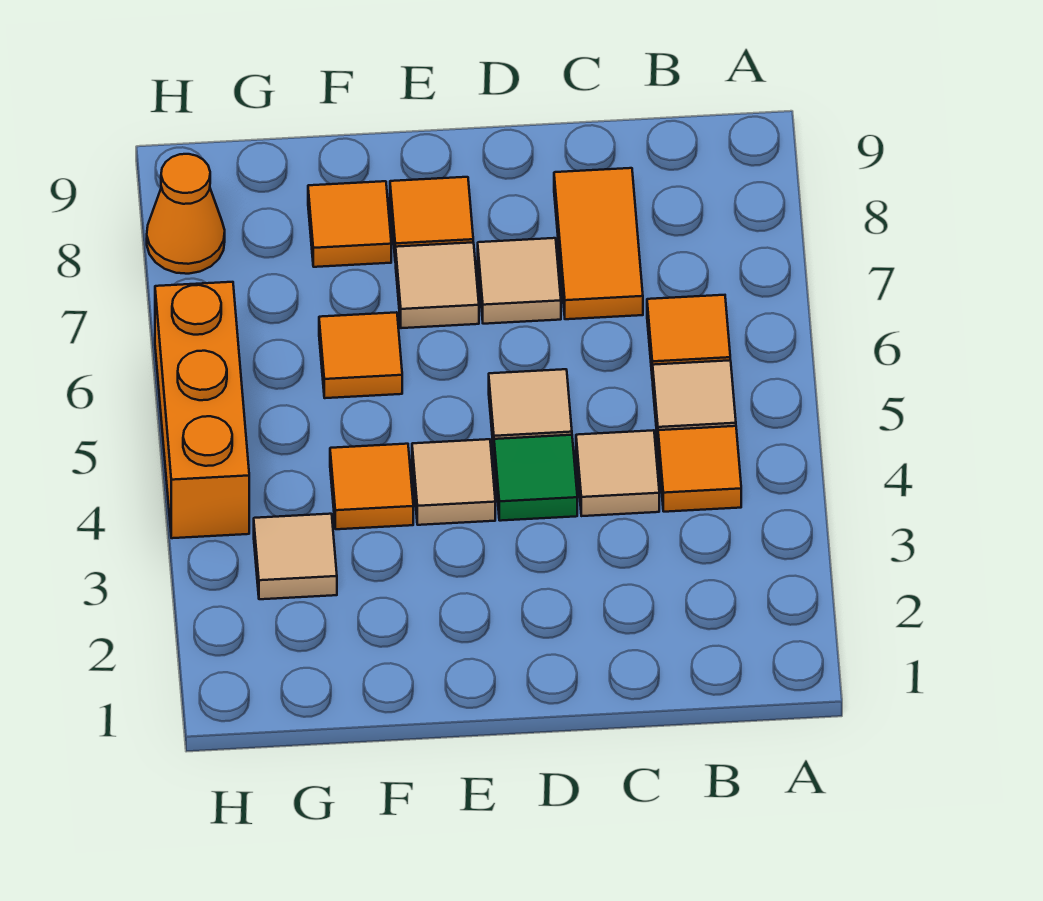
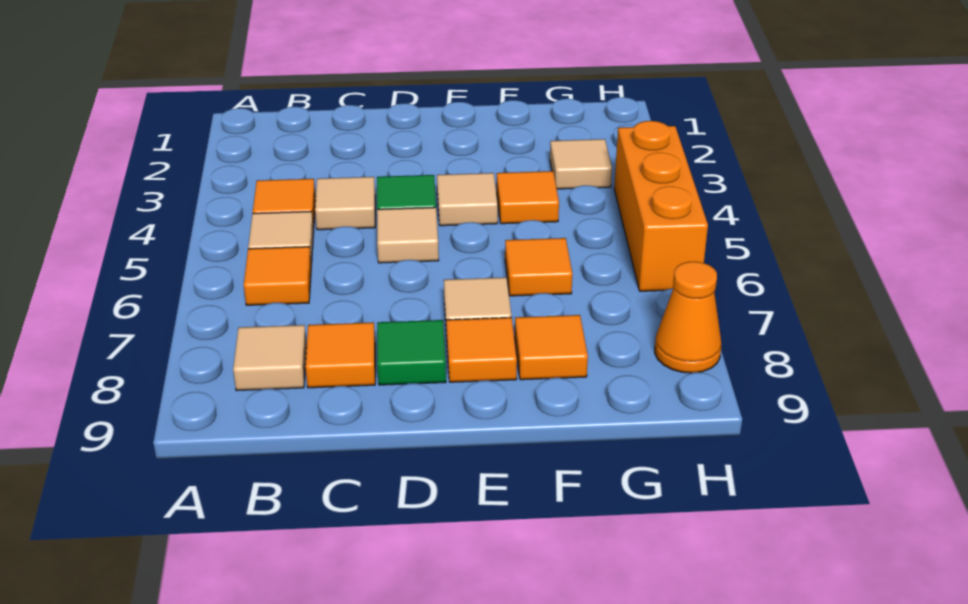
orange 1x2 tile [554,168,643,319] -> orange 1x1 tile [305,322,375,388]
tan 1x1 tile [478,238,561,324] -> tan 1x1 tile moved to [233,325,307,391]
none -> green 1x1 tile [377,320,446,385]

